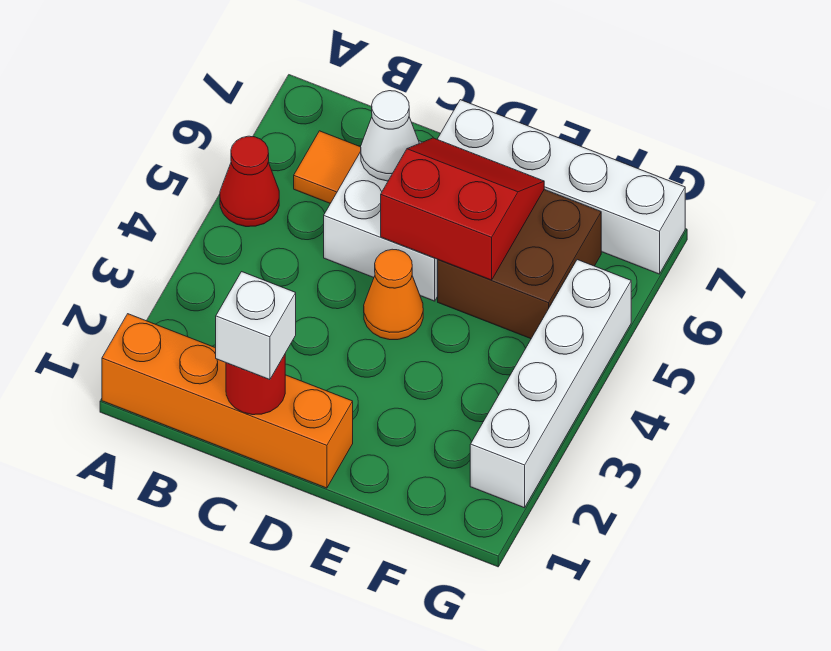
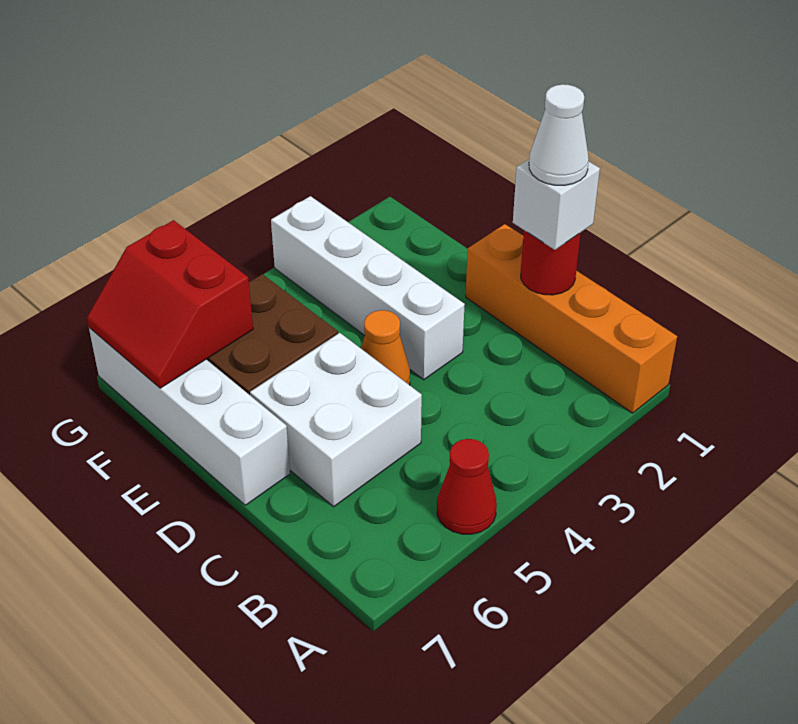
orange 1x1 tile [294,131,361,203] -> none
white 1x1 cone [361,91,419,181] -> white 1x1 cone moved to [529,84,589,185]
red 2x2 slope [381,138,544,280] -> red 2x2 slope moved to [87,220,253,388]
white 1x4 brick [470,260,631,508] -> white 1x4 brick turned to [271,196,465,380]

